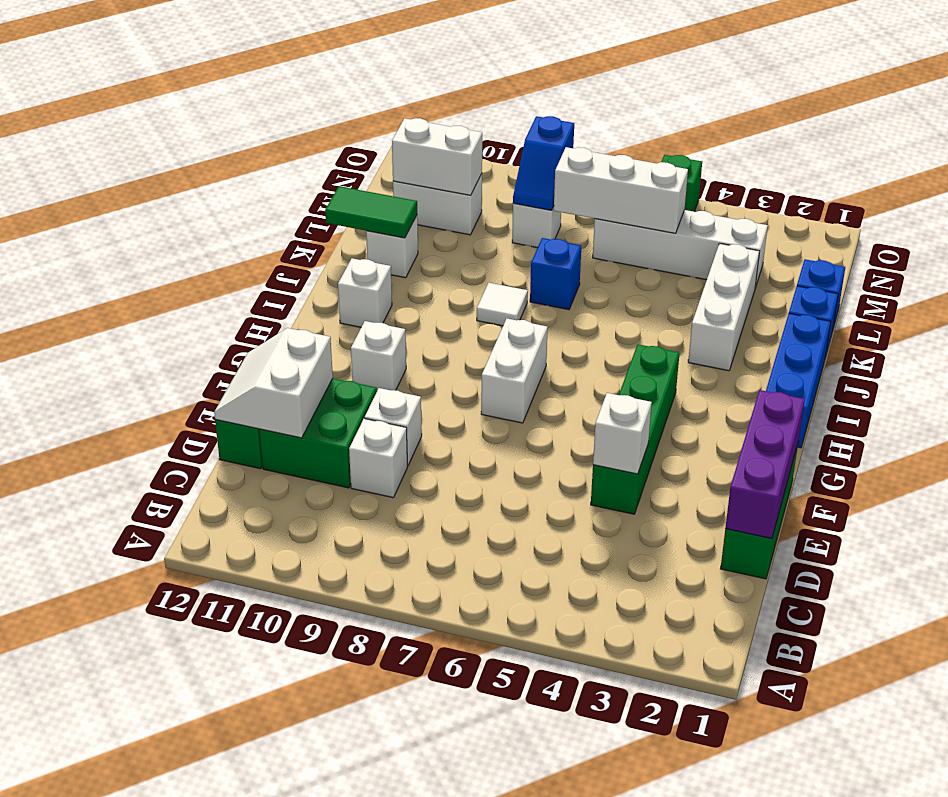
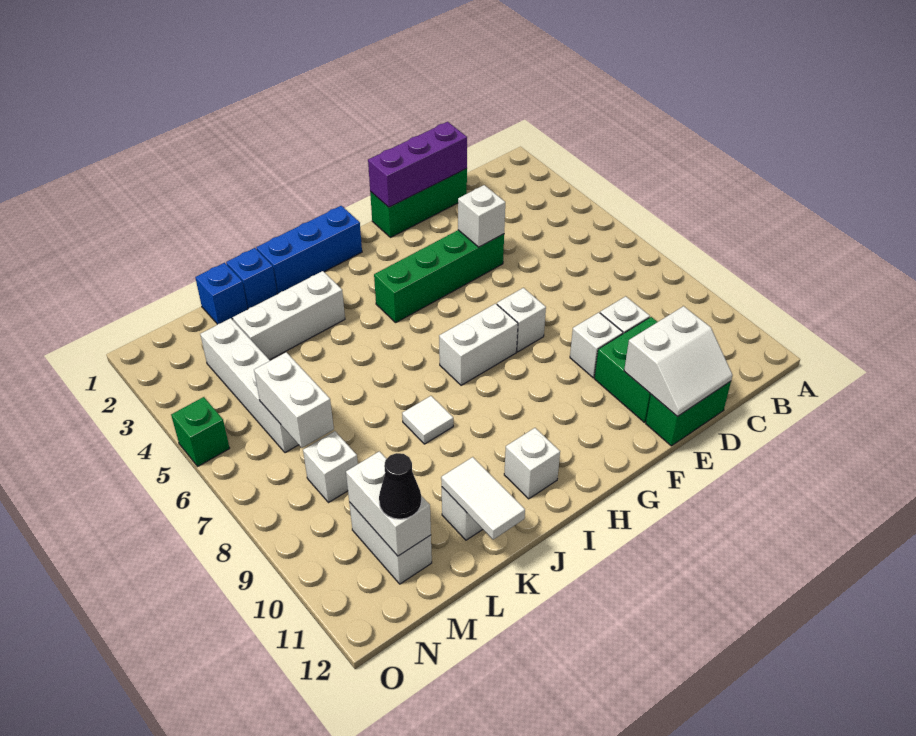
white 1x1 brick [351,321,406,390] -> white 1x1 brick moved to [497,288,546,352]
blue 1x1 brick [530,238,581,310] -> none
green 1x2 tile [325,186,417,238] -> white 1x2 tile [441,457,525,540]
white 1x3 brick [554,147,688,233] -> white 1x2 brick [254,352,334,448]
blue 1x2 slope [513,116,574,210] -> none
none -> black 1x1 cone [379,453,422,519]

